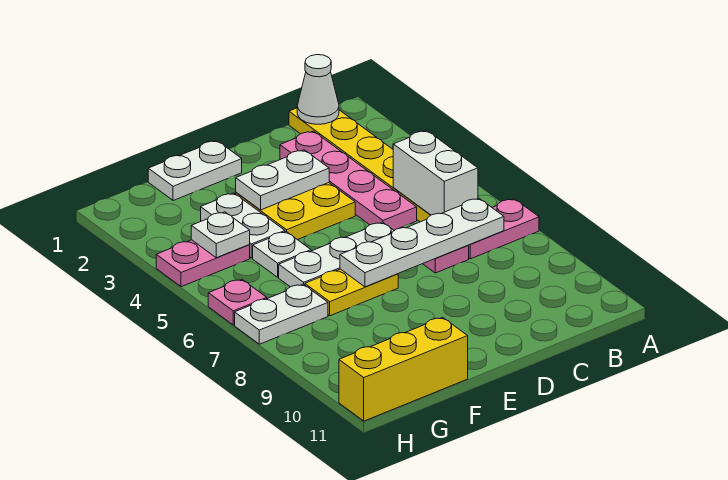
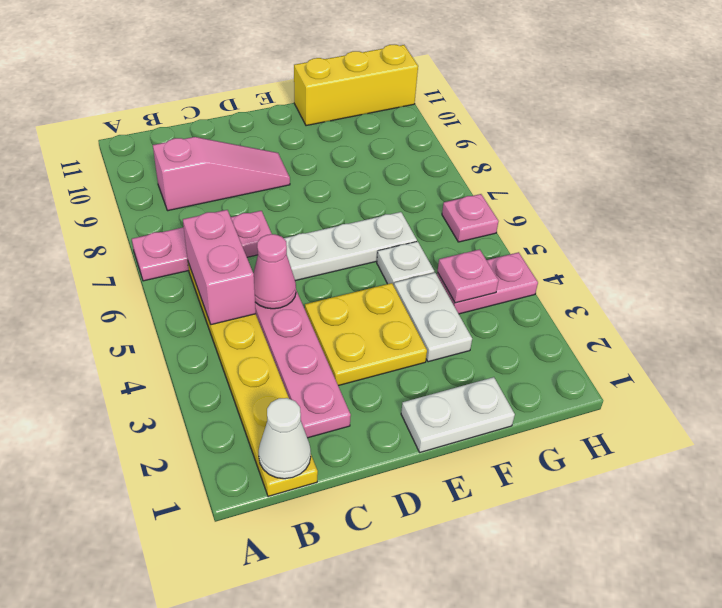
white 1x2 brick [393,131,478,215] -> pink 1x2 brick [183,210,256,325]
white 1x4 plate [340,198,504,287] -> none
none -> pink 1x3 slope [153,137,290,211]
none -> pink 1x1 cone [253,234,296,309]
white 1x2 plate [236,150,329,210] -> none
yellow 1x2 plate [305,269,398,316] -> none
white 1x1 plate [191,212,250,258] -> pink 1x1 plate [437,249,499,303]
white 1x2 plate [235,284,328,344] -> none

